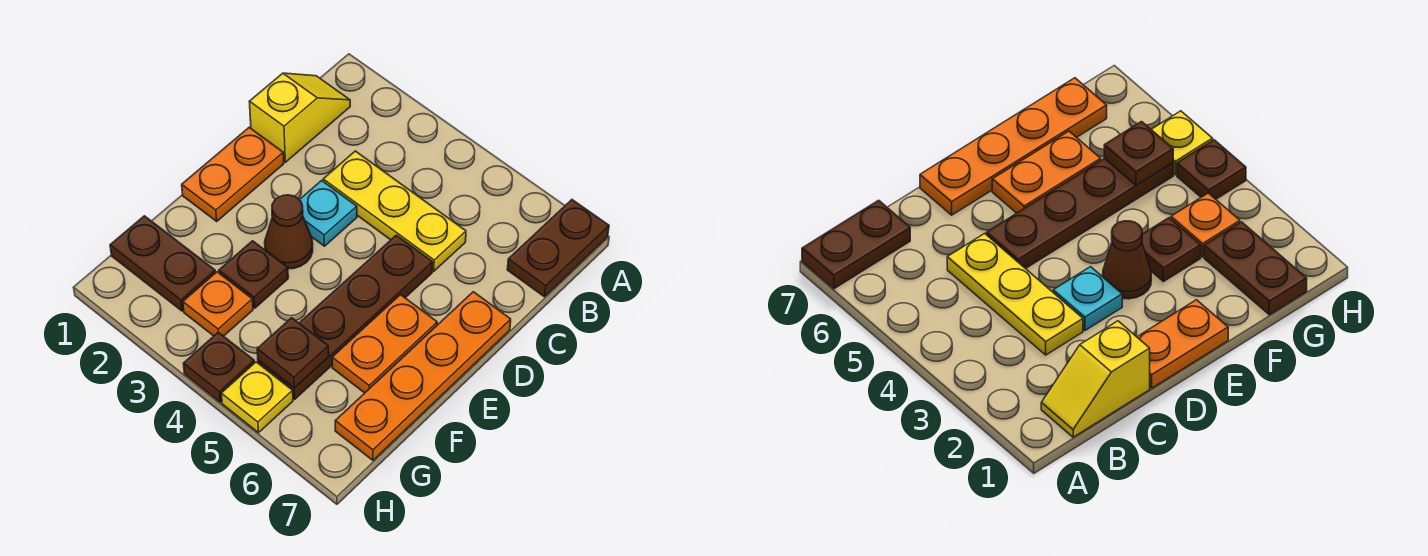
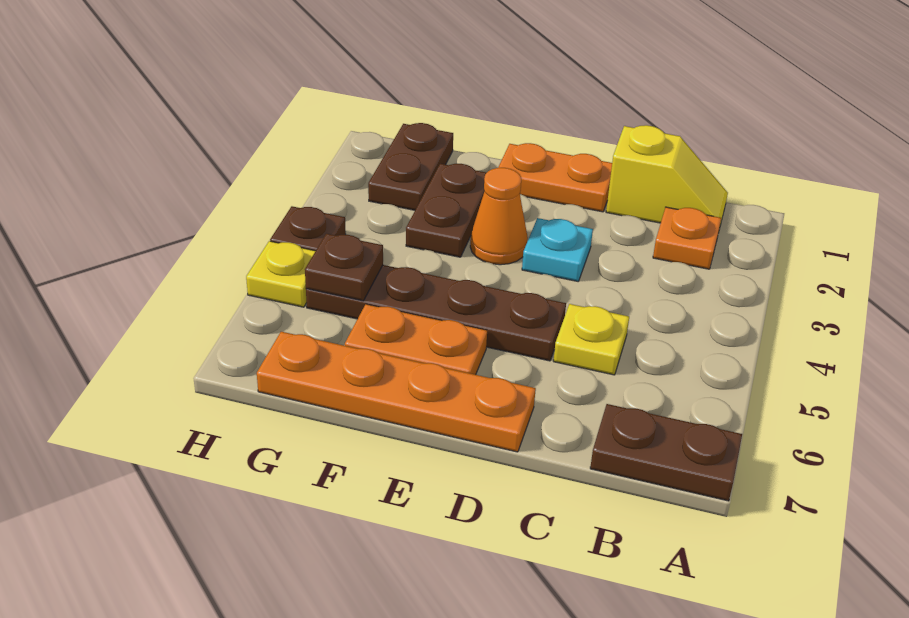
yellow 1x3 plate [323,151,466,271] -> yellow 1x1 plate [554,304,629,375]
brown 1x1 cone [265,195,313,269] -> orange 1x1 cone [470,168,528,265]
brown 1x1 plate [219,241,288,308] -> brown 1x2 plate [406,164,486,257]
orange 1x1 plate [183,272,253,336] -> orange 1x1 plate moved to [653,207,721,269]

